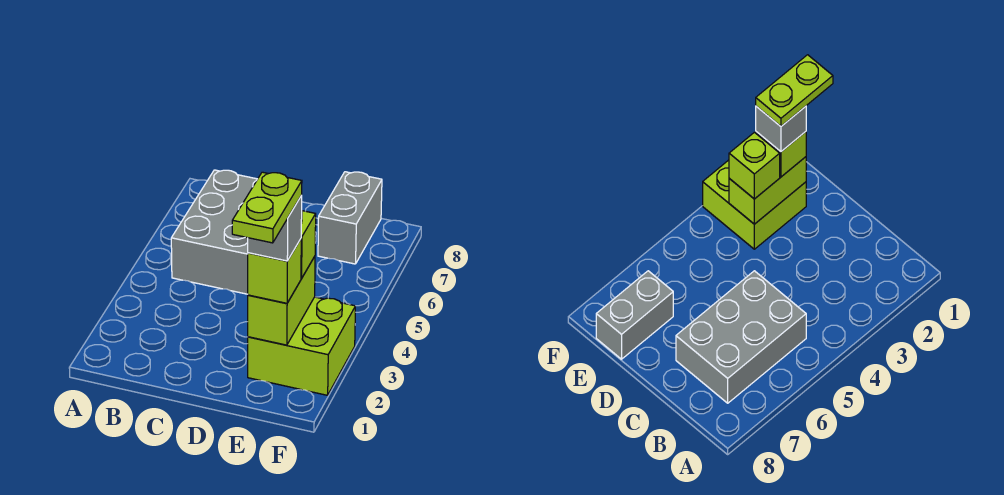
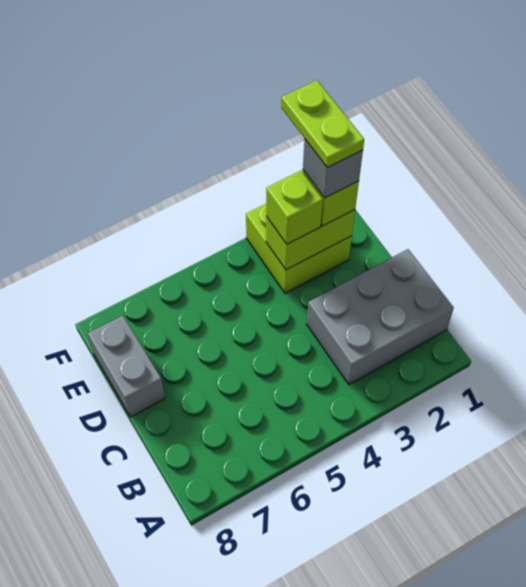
grey 2x3 brick [171,170,257,294] -> grey 2x3 brick moved to [307,249,454,385]
lime 1x2 plate [232,172,302,243] -> lime 1x2 plate turned to [281,80,364,167]
grey 1x2 brick [318,172,382,264] -> grey 1x2 brick turned to [88,315,165,417]

